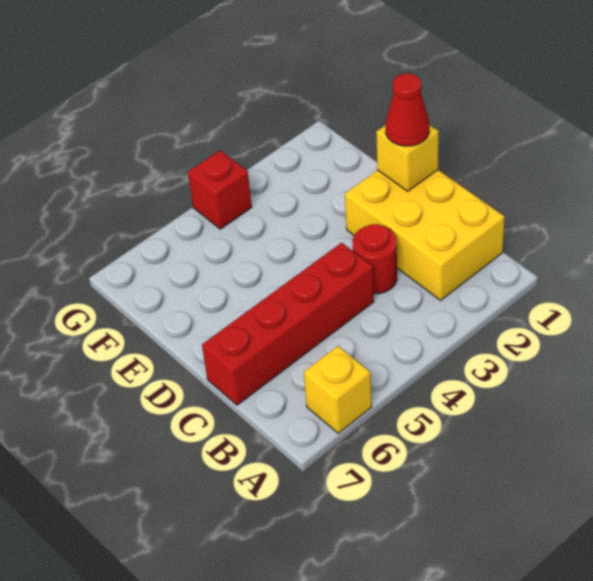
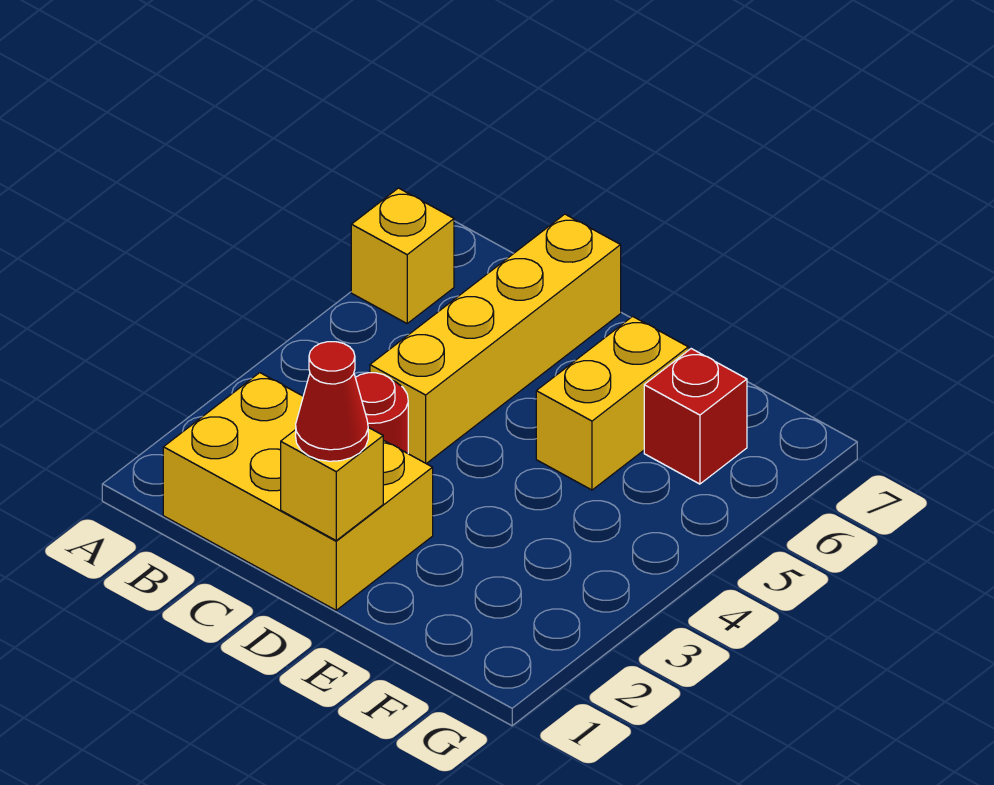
red 1x4 brick [202,243,374,405] -> yellow 1x4 brick [370,214,621,464]
none -> yellow 1x2 brick [536,316,688,490]
red 1x1 brick [188,150,252,229] -> red 1x1 brick moved to [644,349,747,484]

